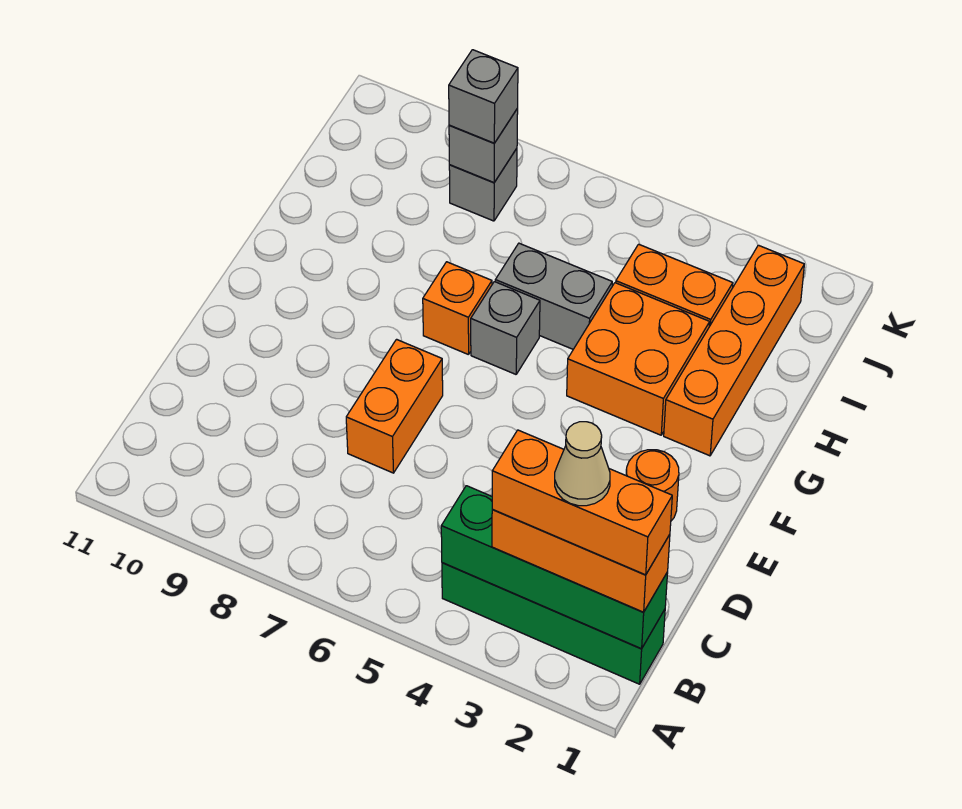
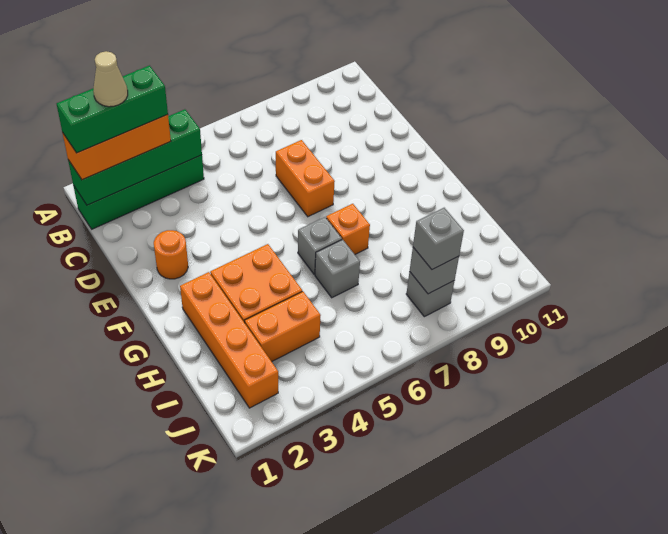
orange 1x3 brick [492,430,672,575] -> green 1x3 brick [57,66,168,153]
grey 1x2 brick [495,243,612,349] -> grey 1x1 brick [315,240,360,298]

